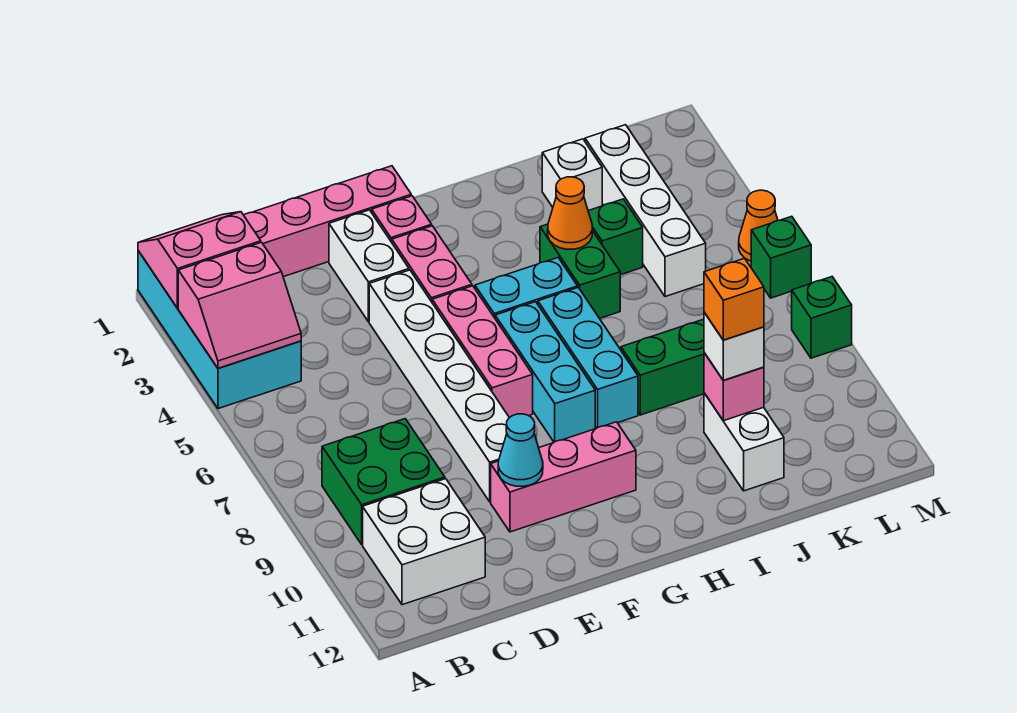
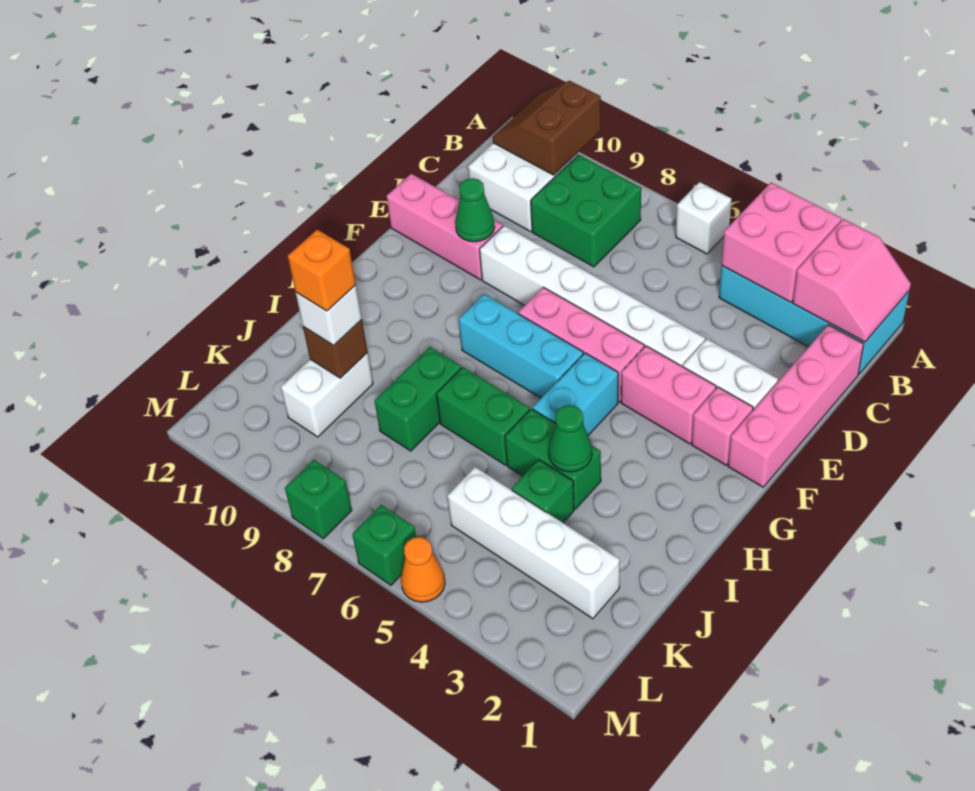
pink 2x2 slope [178,242,301,368] -> pink 2x2 brick [722,183,841,302]
none -> brown 2x2 slope [493,81,601,175]
pink 1x3 brick [491,422,636,532] -> pink 1x3 brick turned to [387,174,503,280]
cyan 1x1 cone [498,414,543,486] -> green 1x1 cone [455,178,495,242]
cyan 1x3 brick [538,288,638,428] -> none
orange 1x1 cone [548,177,592,249] -> green 1x1 cone [549,405,592,472]
none -> green 1x2 brick [436,367,530,465]
white 1x1 brick [542,139,602,211] -> white 1x1 brick moved to [676,182,731,254]
white 1x2 brick [704,393,784,491] -> white 1x2 brick turned to [281,353,373,437]
pink 1x1 brick [704,353,764,421] -> brown 1x1 brick [303,320,368,378]

